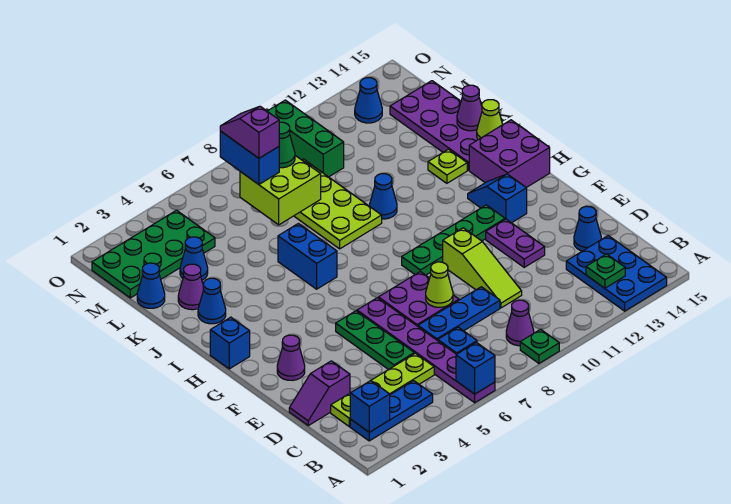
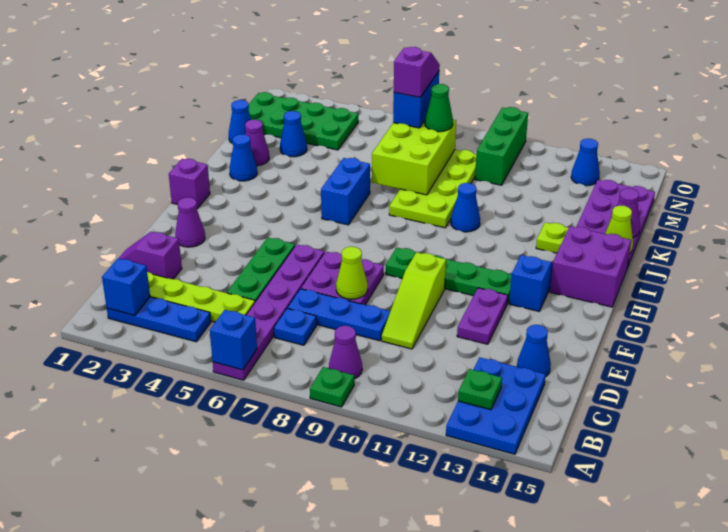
blue 1x1 brick [210,317,250,369] -> purple 1x1 brick [169,159,210,209]
lime 2x2 brick [240,156,321,225] -> lime 2x3 brick [372,120,456,195]

